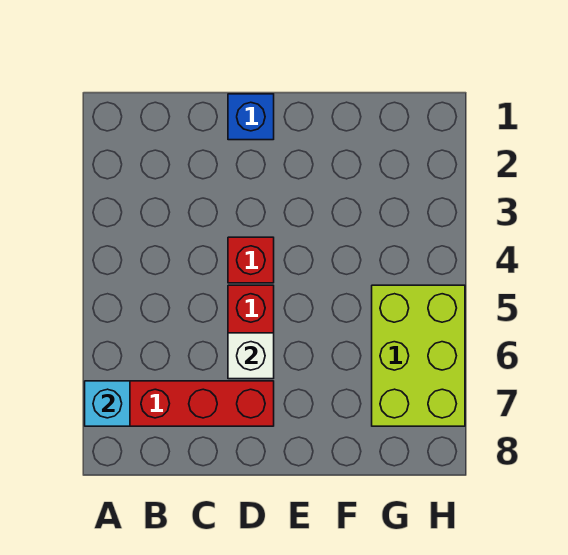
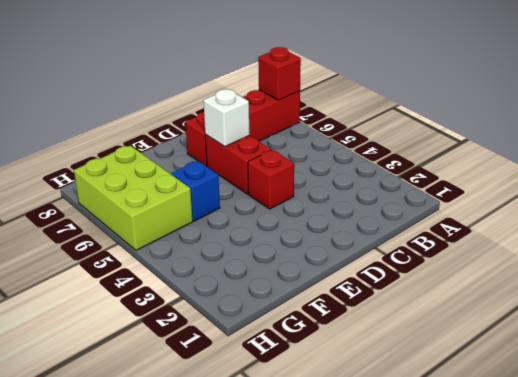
cyan 1x1 brick [85,381,130,426] -> red 1x1 brick [258,47,301,100]
blue 1x1 brick [228,94,274,140] -> blue 1x1 brick moved to [171,161,220,221]

